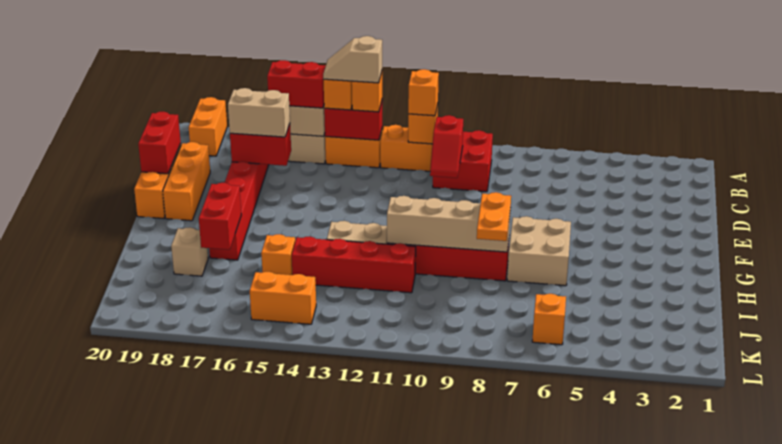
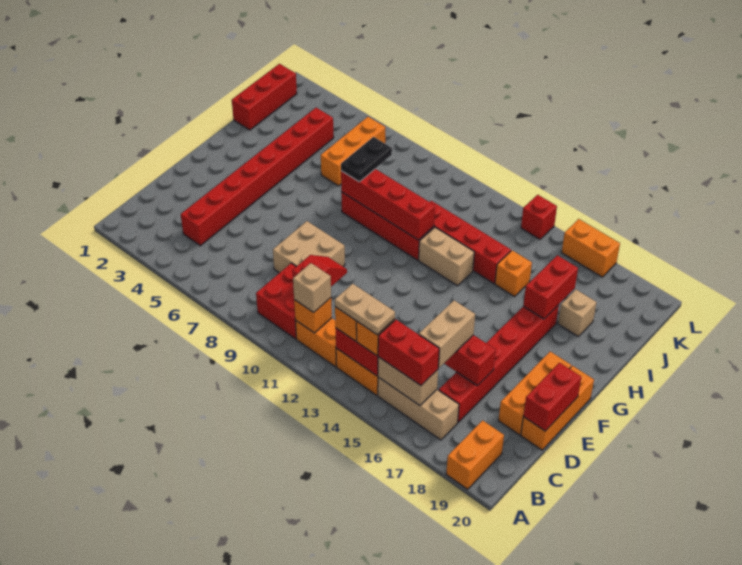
orange 1x1 brick [408,69,439,116] -> tan 1x1 brick [293,263,331,312]
tan 1x2 slope [323,36,382,83] -> tan 1x2 plate [335,284,395,335]
none -> red 1x8 brick [181,108,334,246]
tan 1x2 brick [228,88,290,137] -> tan 1x2 brick turned to [419,301,475,368]
tan 2x2 brick [507,216,571,286] -> tan 2x2 brick moved to [273,221,345,273]
tan 1x4 brick [387,196,511,252] -> red 1x4 brick [341,169,435,240]
orange 1x2 plate [477,192,511,241] -> black 1x2 plate [341,137,392,182]
none -> red 1x3 brick [232,64,297,130]
orange 1x1 brick [532,294,566,345] -> orange 1x3 brick [321,117,385,186]
orange 1x2 brick [250,272,316,324] -> orange 1x2 brick moved to [562,219,620,277]
none -> red 1x1 brick [521,195,557,239]

